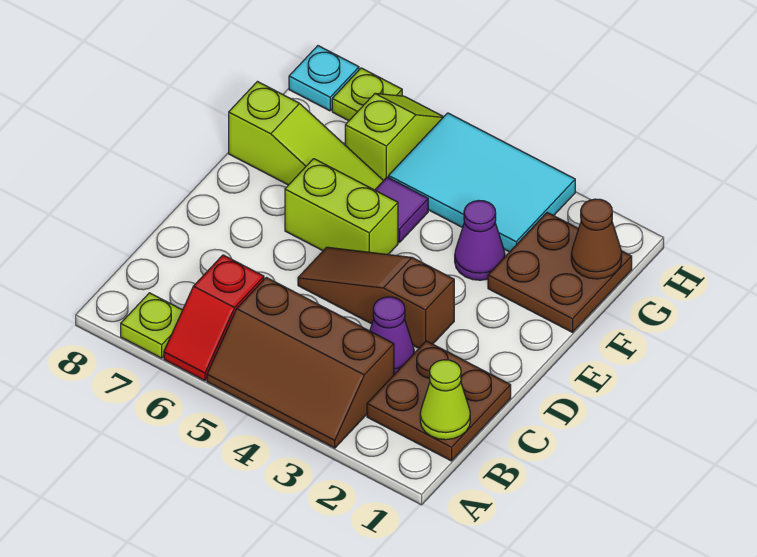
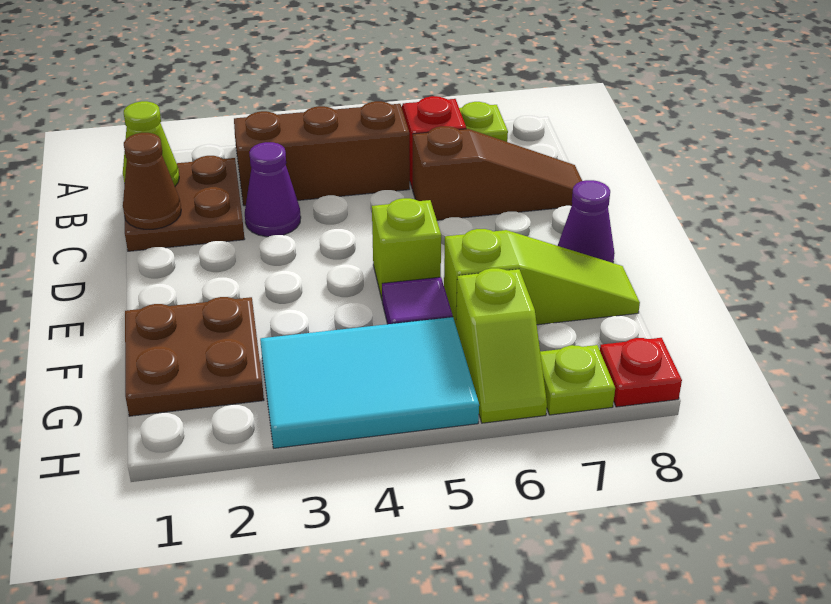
brown 1x3 slope [298,247,454,348] -> brown 1x3 slope moved to [413,126,582,220]
lime 1x2 brick [285,159,398,255] -> lime 1x1 brick [372,198,441,299]
purple 1x1 cone [455,201,505,280] -> purple 1x1 cone moved to [558,180,615,263]
lime 1x3 slope [229,82,384,190] -> lime 1x3 slope turned to [444,229,640,325]
brown 1x1 cone [571,199,622,279] -> brown 1x1 cone moved to [123,133,181,229]
cyan 1x1 plate [289,46,359,111] -> red 1x1 plate [600,338,682,407]

